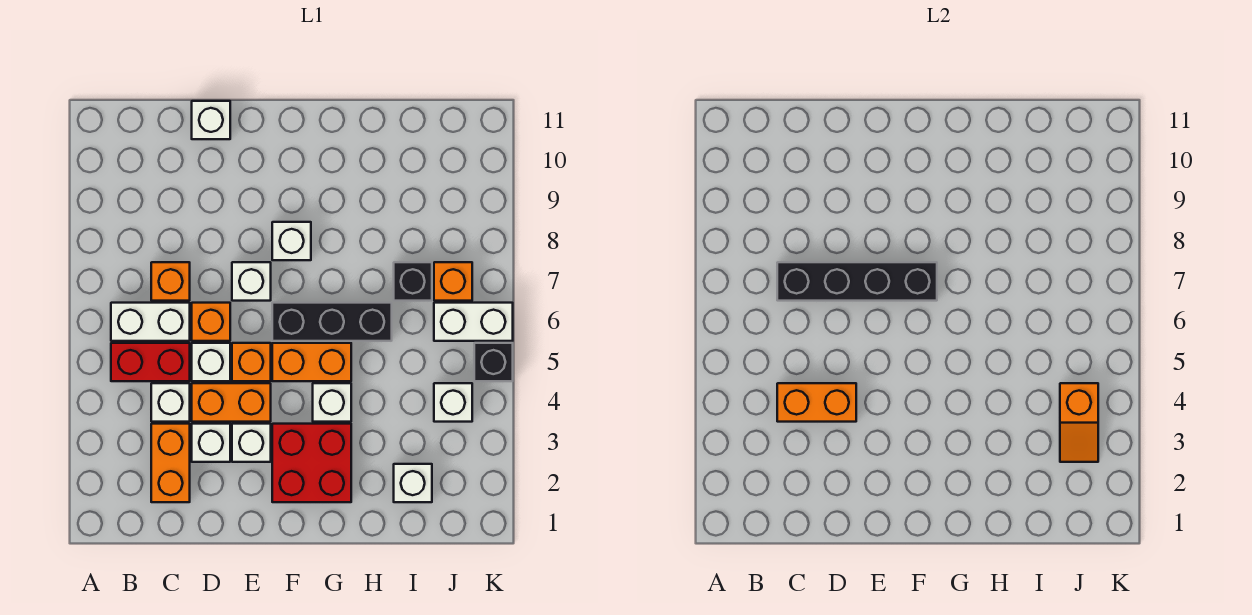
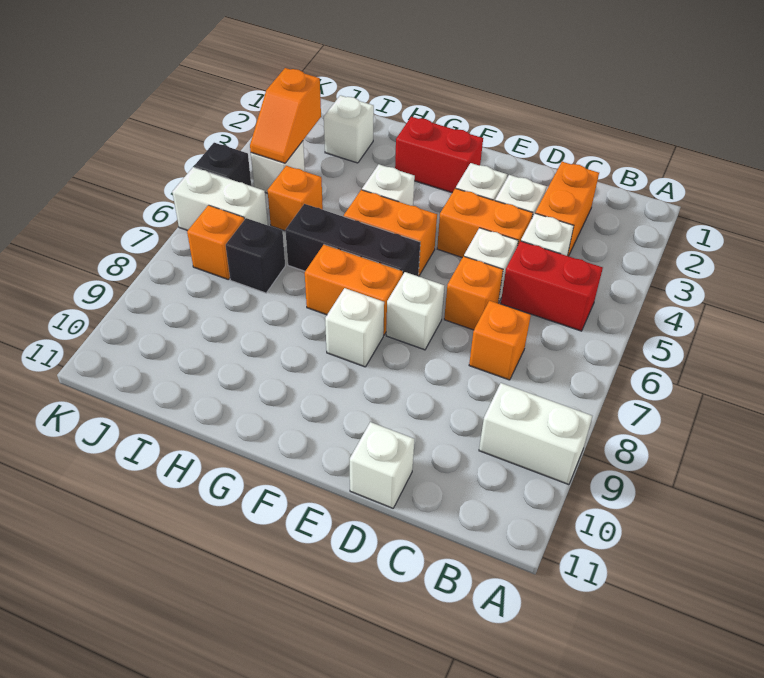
white 1x2 brick [111,303,190,341] -> white 1x2 brick moved to [479,383,592,485]
orange 1x2 brick [777,383,856,422] -> orange 1x2 brick moved to [305,245,403,335]
black 1x4 brick [777,262,937,301] -> none
orange 1x1 brick [232,343,271,381] -> orange 1x1 brick moved to [267,166,323,231]
red 2x2 brick [272,424,351,502] -> red 1x2 brick [395,117,483,193]
orange 1x2 slope [1060,383,1098,462] -> orange 1x2 slope turned to [250,68,321,163]

